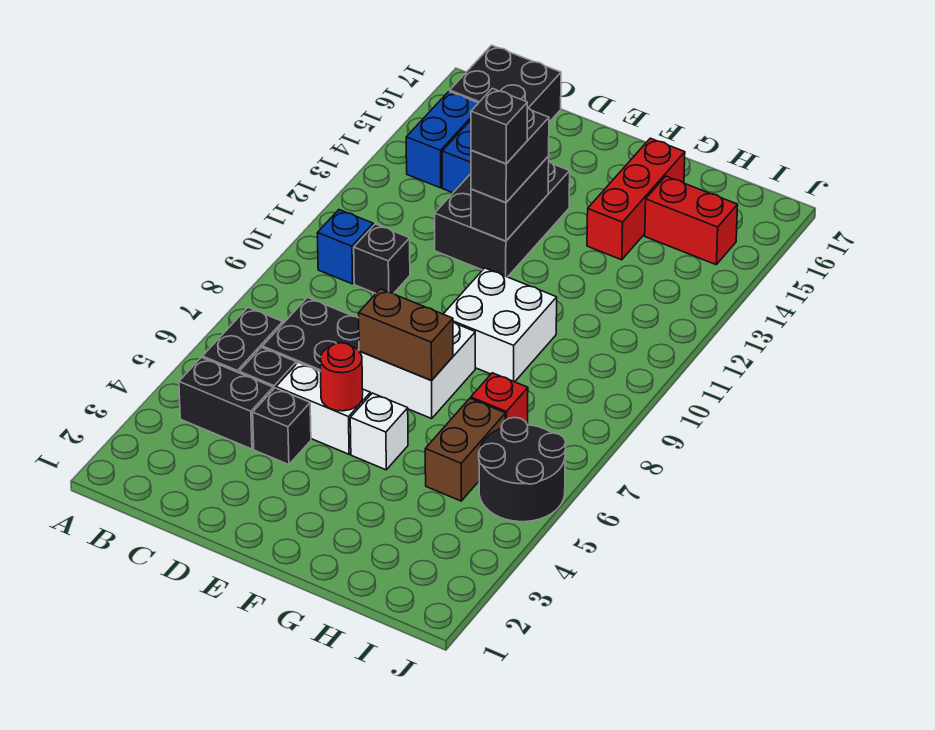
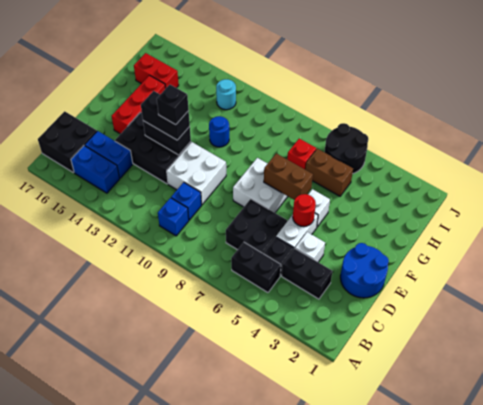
black 1x2 brick [179,358,273,449] -> black 1x2 brick turned to [282,248,332,299]
black 1x1 brick [354,224,410,293] -> blue 1x1 brick [171,182,201,220]
none -> blue 2x2 round brick [340,243,389,298]
black 1x1 brick [253,388,311,465] -> white 1x1 brick [295,232,325,262]
brown 1x2 brick [359,289,453,380] -> brown 1x2 brick turned to [264,153,313,200]
white 2x2 brick [444,268,557,382] -> white 2x2 brick moved to [167,142,226,205]
none -> blue 1x1 round brick [209,116,229,147]
red 1x3 brick [587,138,685,260] -> red 1x3 brick turned to [112,75,166,134]
red 1x2 brick [645,176,738,265] -> red 1x2 brick turned to [134,53,179,88]
none -> cyan 1x1 round brick [216,79,236,110]

